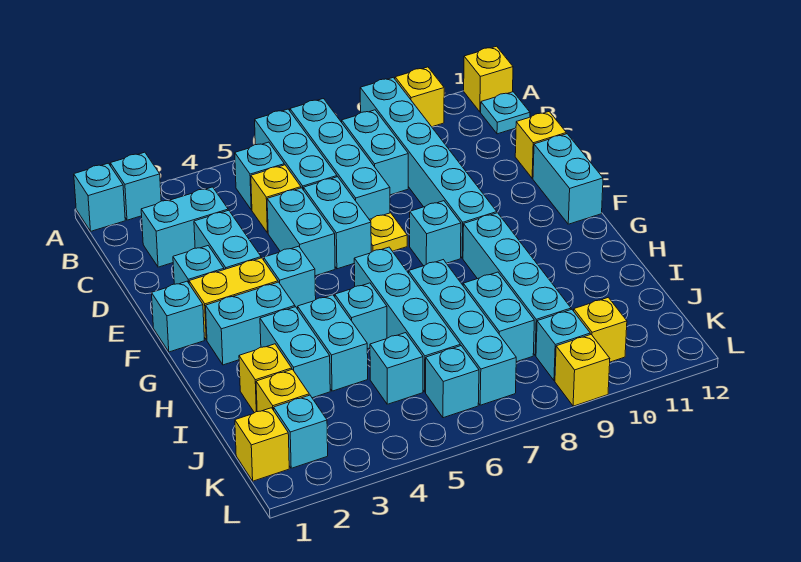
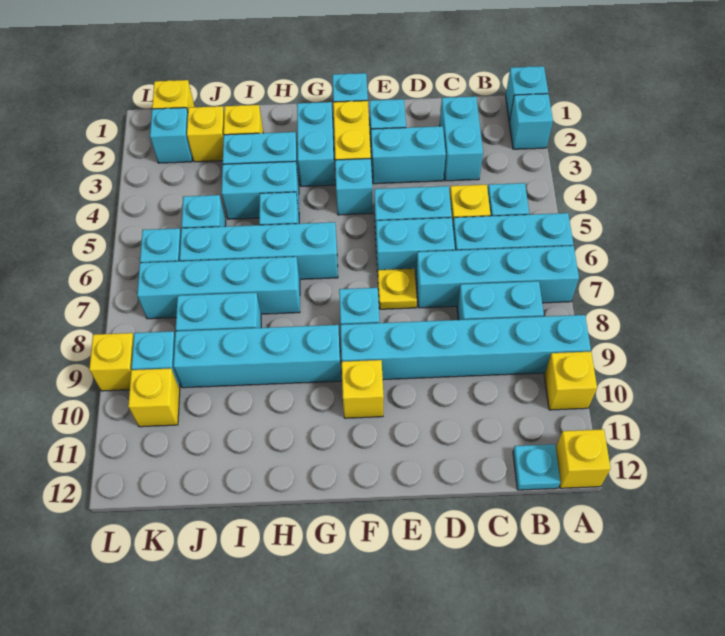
yellow 1x1 brick [515,112,566,178] -> yellow 1x1 brick moved to [342,360,384,418]
cyan 1x2 brick [533,134,603,224] -> none

